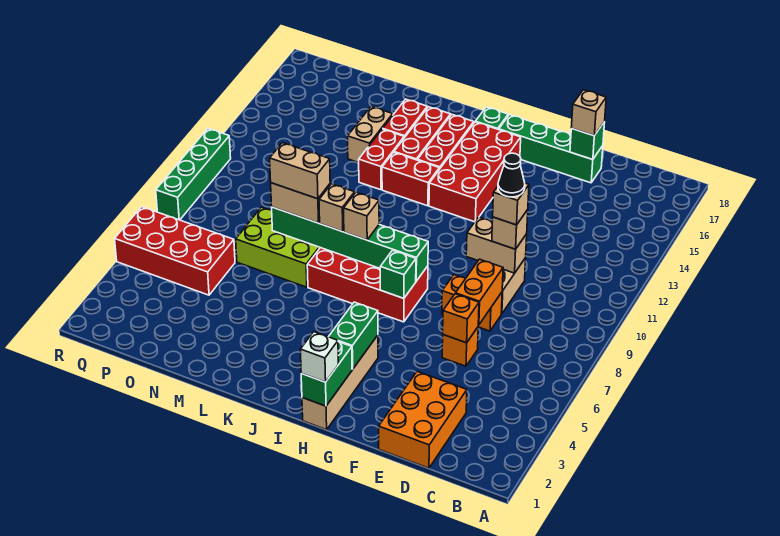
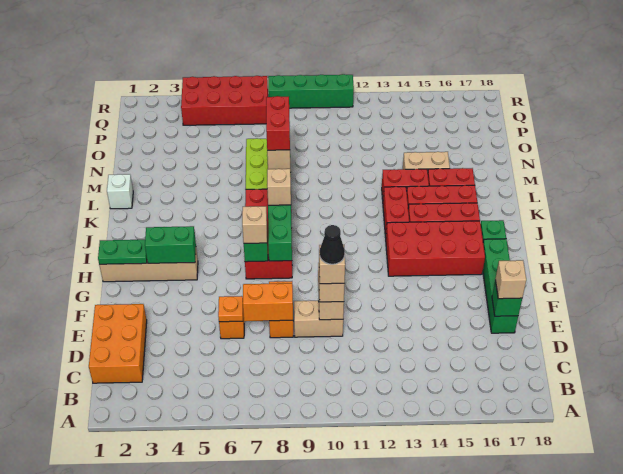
orange 2x3 brick [379,371,467,468] -> orange 2x3 brick turned to [89,304,147,383]
orange 1x1 brick [443,294,479,343] -> orange 1x1 plate [218,296,243,322]
green 1x2 brick [301,342,352,406] -> green 1x2 plate [98,240,147,264]
white 1x1 brick [300,332,338,382] -> white 1x1 brick moved to [107,174,133,209]
tan 1x1 brick [319,184,355,232] -> tan 1x1 brick moved to [242,206,267,243]
tan 1x2 brick [270,143,330,199] -> red 1x2 brick [266,96,290,150]
red 2x4 brick [115,207,235,295] -> red 2x4 brick turned to [181,76,268,125]

